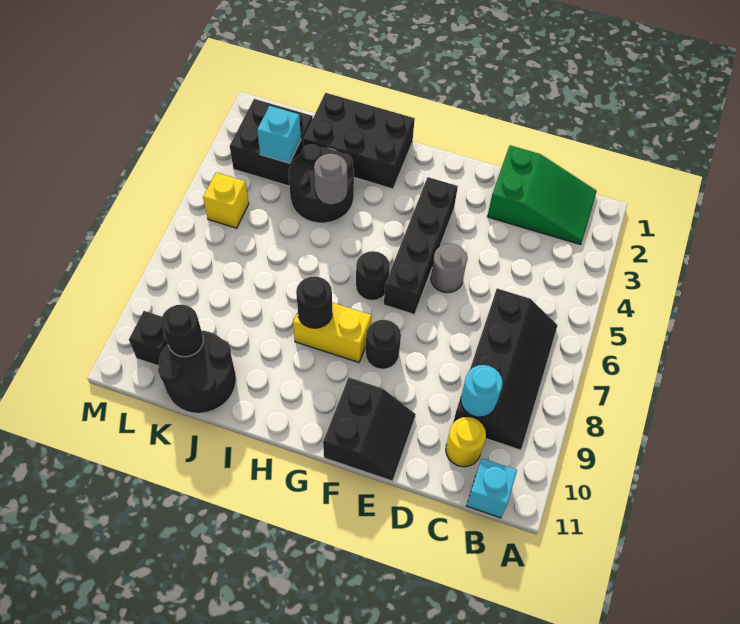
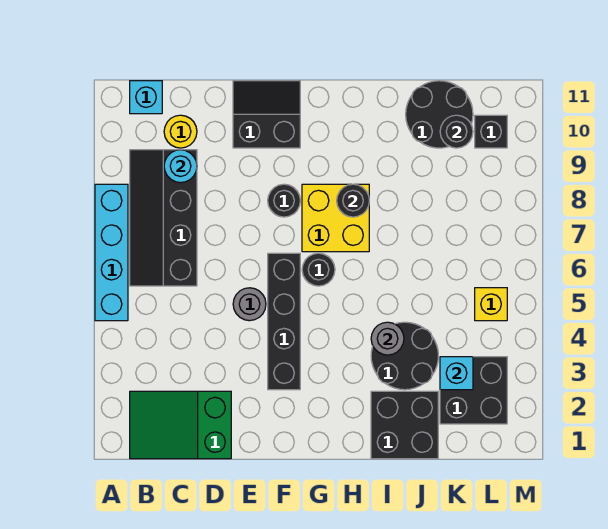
none -> cyan 1x4 brick [95,184,128,321]
black 2x2 slope [323,378,416,481] -> black 2x2 slope turned to [233,81,300,148]
yellow 1x2 brick [293,303,371,362] -> yellow 2x2 brick [302,184,369,252]
black 2x3 brick [303,93,415,189] -> black 2x2 brick [371,391,438,459]

